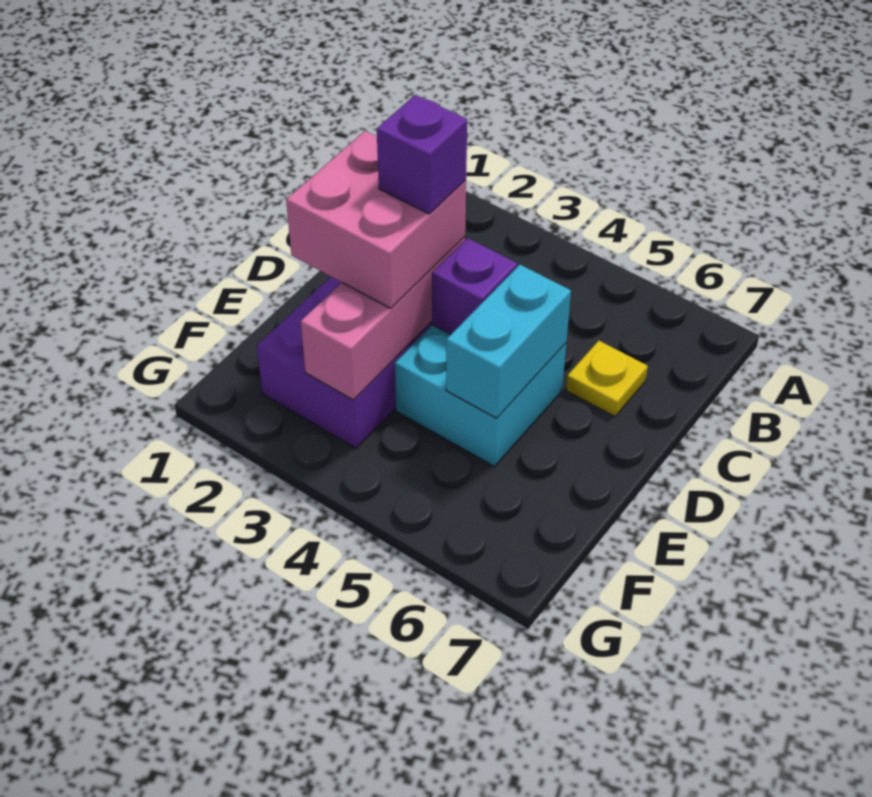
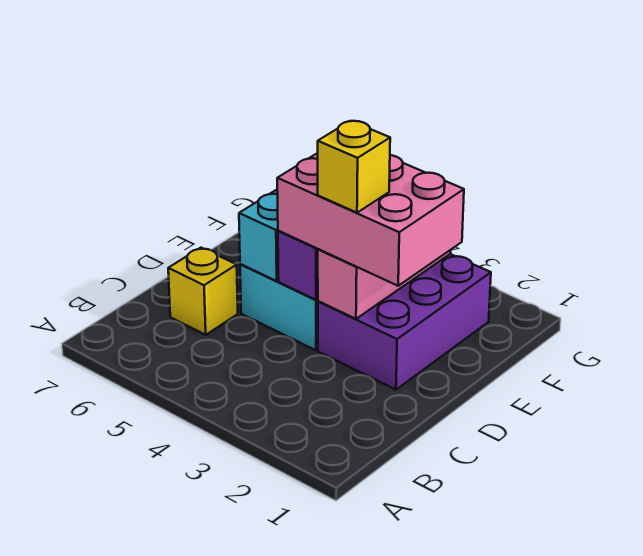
yellow 1x1 plate [566,341,648,417] -> yellow 1x1 brick [168,248,238,335]
pink 2x2 brick [286,131,466,308] -> pink 2x3 brick [277,153,464,286]
purple 1x1 brick [377,95,467,214] -> yellow 1x1 brick [318,121,390,213]

